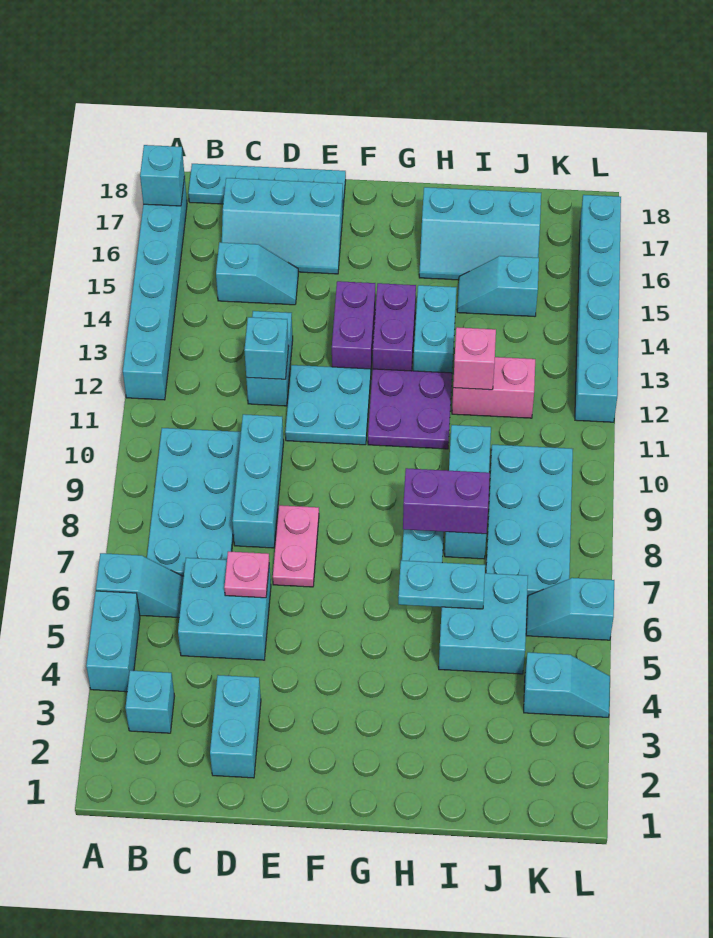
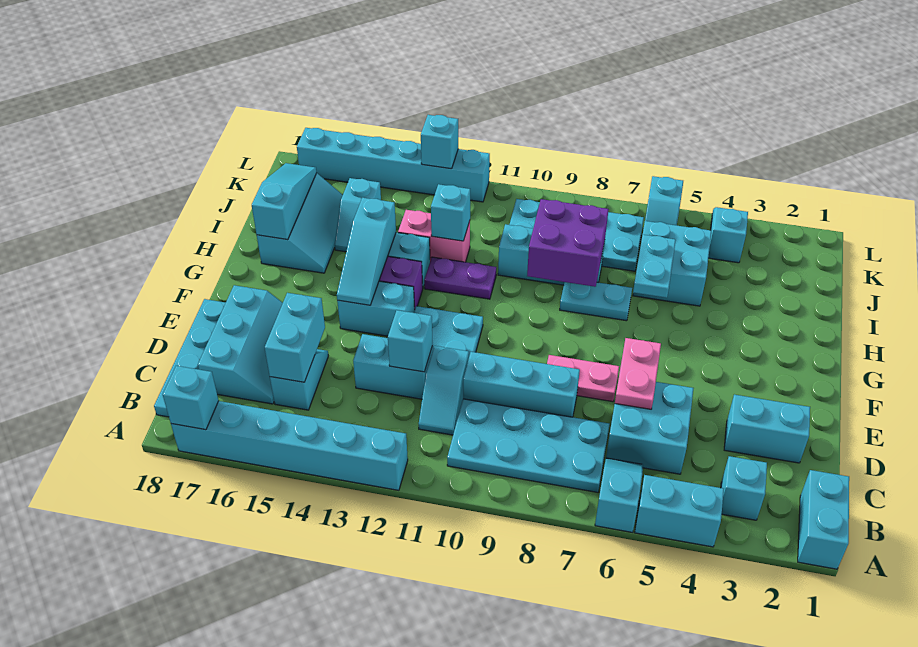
none -> cyan 1x2 brick [798,470,849,569]
none -> cyan 1x2 slope [419,346,469,435]
none -> cyan 1x2 brick [265,293,325,382]
pink 1x1 plate [224,551,269,598] -> pink 1x2 plate [615,338,661,409]
purple 1x2 brick [332,281,375,369] -> cyan 1x2 brick [337,281,415,336]
none -> cyan 1x3 slope [337,198,396,305]
purple 2x2 plate [368,369,452,449] -> purple 1x2 plate [424,257,496,299]
purple 1x2 brick [403,468,490,534] -> purple 2x2 brick [527,199,609,287]
none -> cyan 1x3 slope [252,163,316,240]
pink 1x2 brick [452,357,535,418] -> pink 1x2 brick turned to [398,210,470,262]
pink 1x1 brick [453,327,496,390] -> cyan 1x1 brick [431,184,470,241]
none -> cyan 1x1 brick [421,115,458,169]

